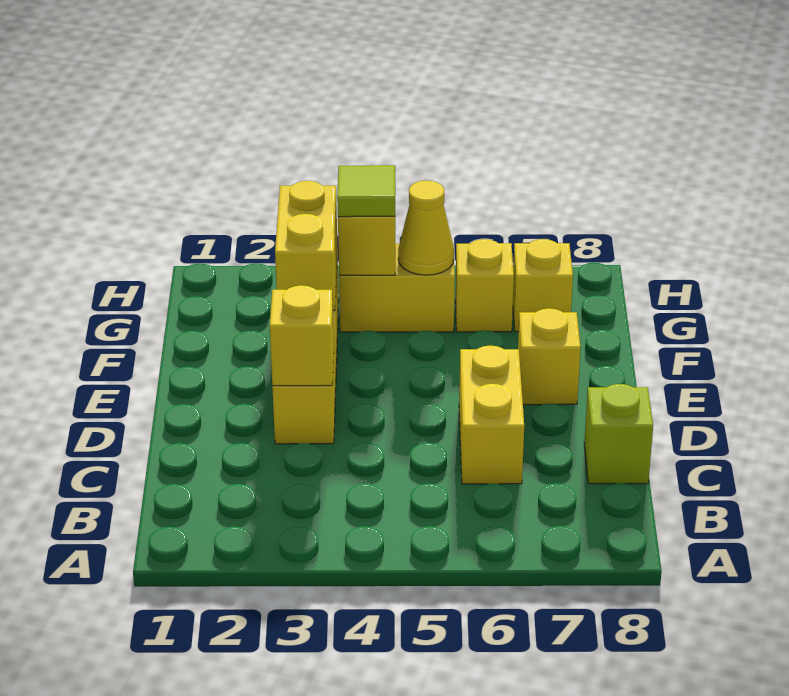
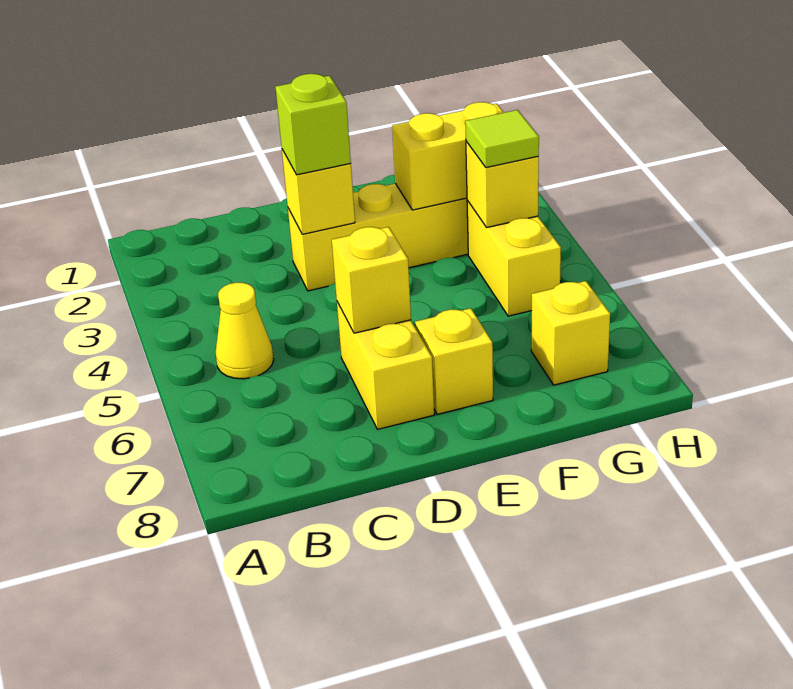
yellow 1x2 brick [459,346,524,484] -> yellow 1x2 brick turned to [337,302,434,429]
lime 1x1 brick [584,384,653,484] -> lime 1x1 brick moved to [275,74,351,175]
yellow 1x1 cone [398,181,454,275] -> yellow 1x1 cone moved to [216,282,274,379]
yellow 1x1 brick [455,239,514,332] -> yellow 1x1 brick moved to [332,227,411,333]

